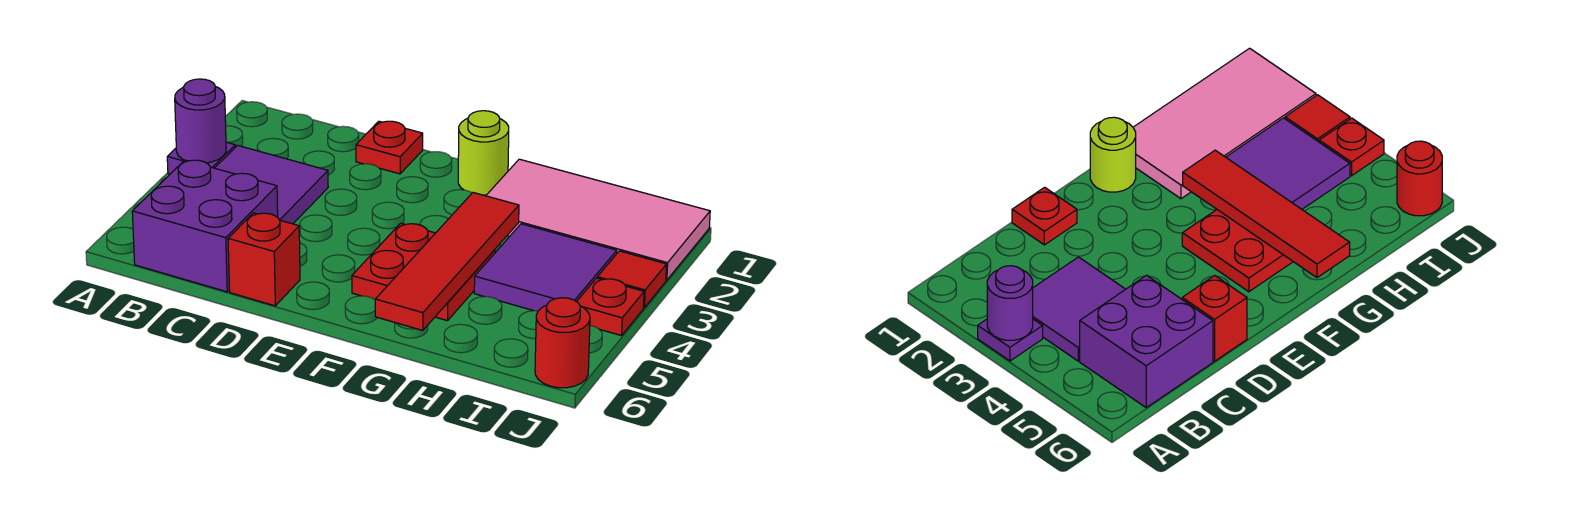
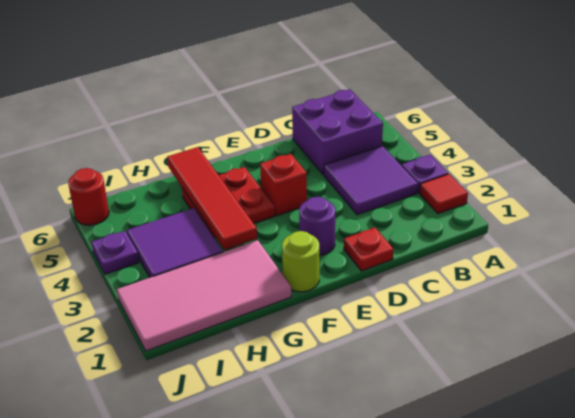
purple 1x1 round brick [175,79,226,163] -> purple 1x1 round brick moved to [299,197,335,256]
red 1x1 brick [228,213,300,306] -> red 1x1 brick moved to [260,154,307,216]
red 1x1 tile [597,251,667,308] -> red 1x1 tile moved to [420,174,468,214]
red 1x1 plate [577,278,644,336] -> purple 1x1 plate [91,231,139,274]

